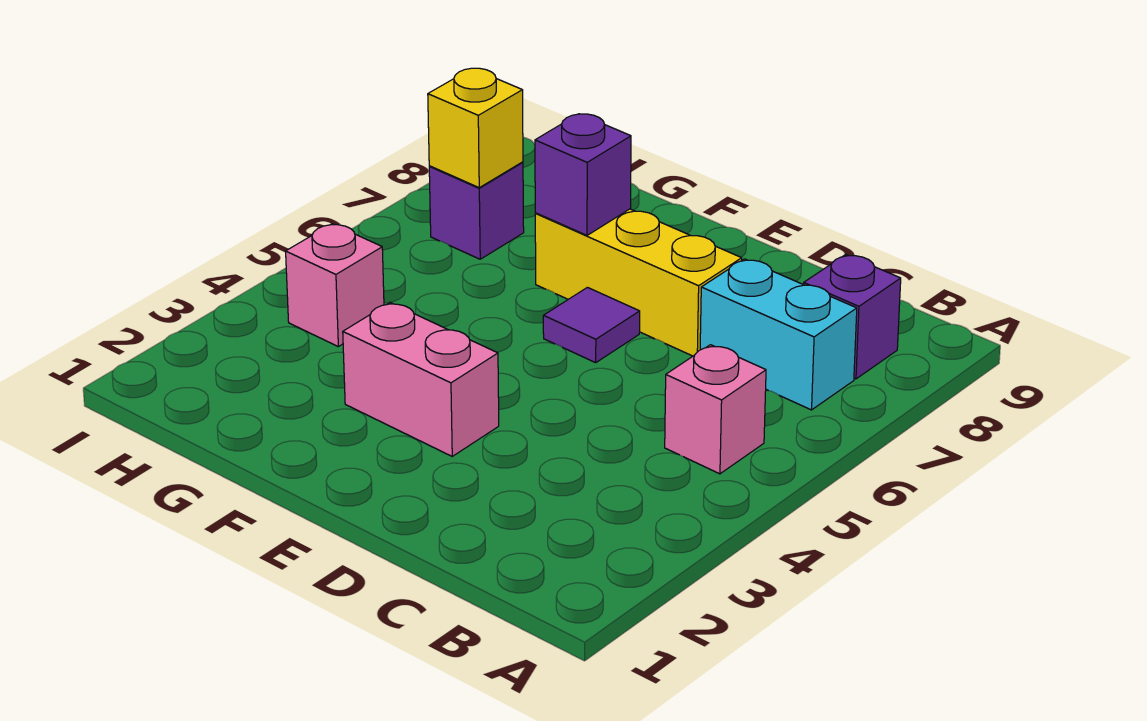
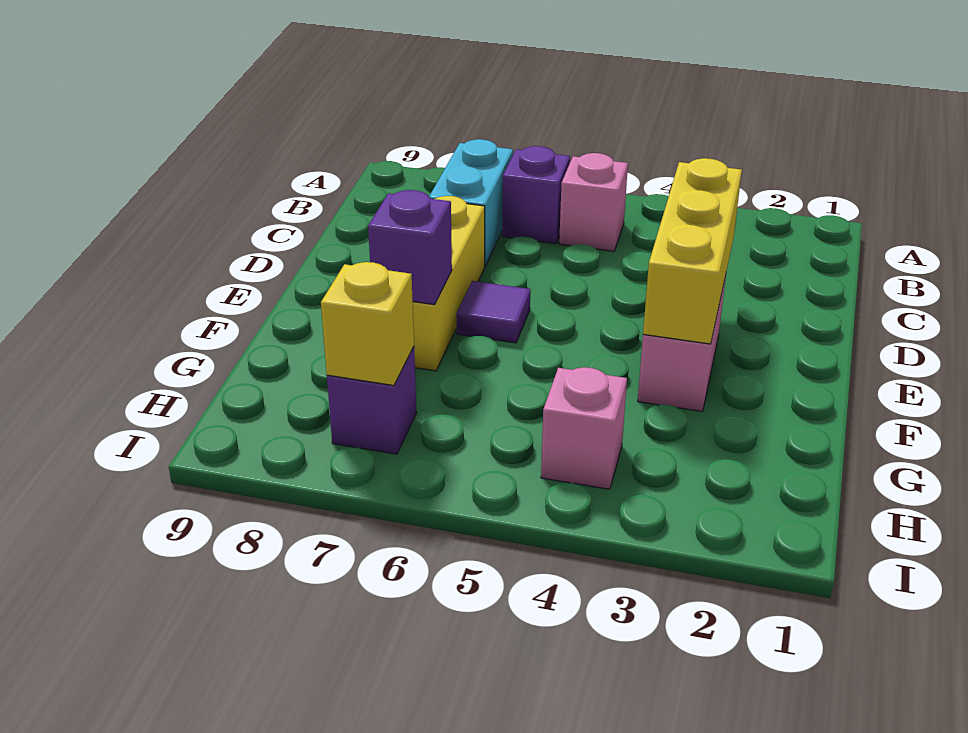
purple 1x1 brick [804,255,901,379] -> purple 1x1 brick moved to [502,146,570,244]
none -> yellow 1x3 brick [643,158,742,344]

